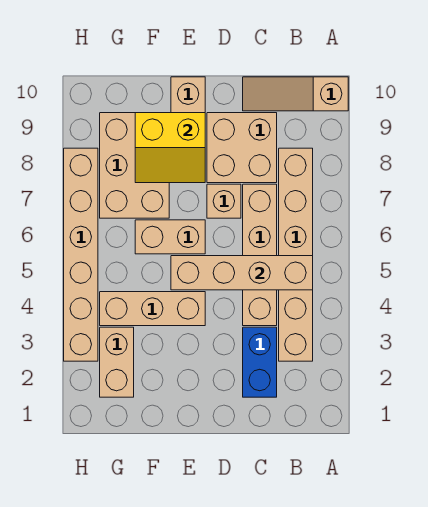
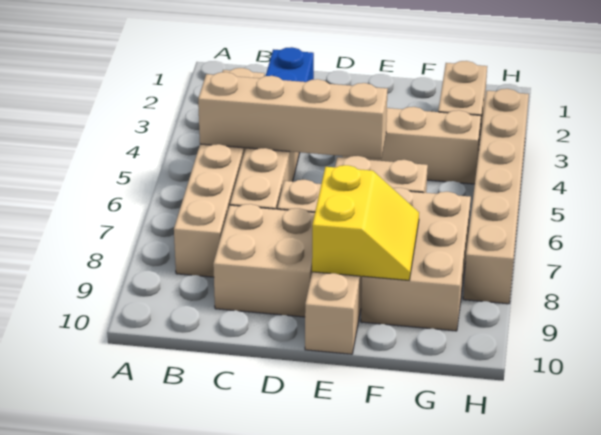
tan 1x3 slope [243,77,348,111] -> none
yellow 2x2 slope [135,113,205,183] -> yellow 2x2 slope turned to [312,165,419,280]

